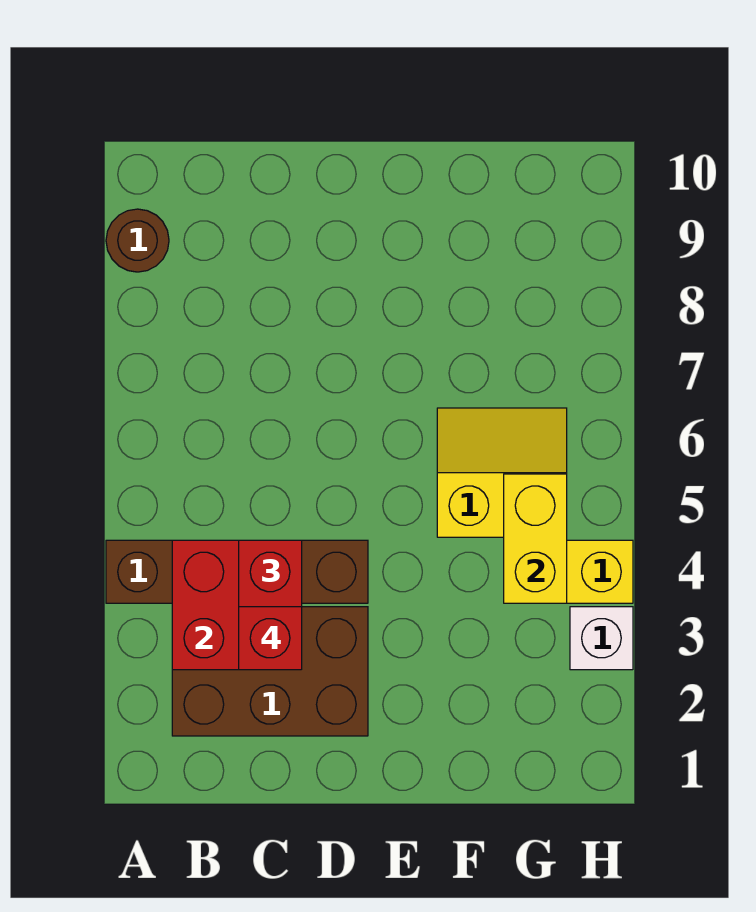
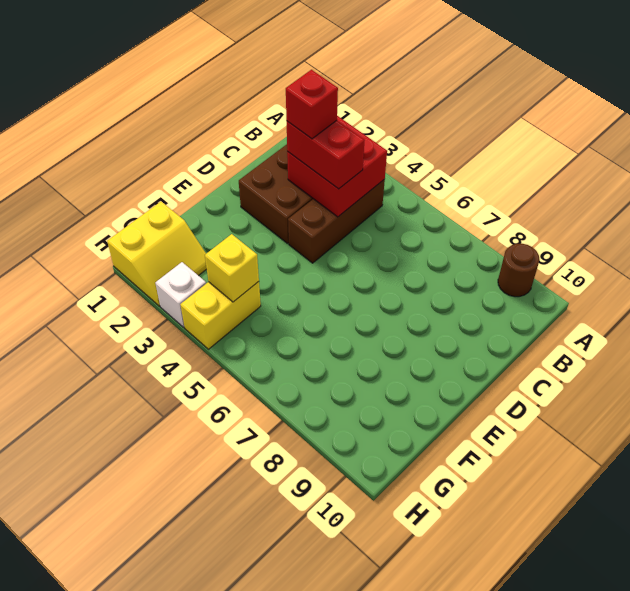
brown 1x4 brick [106,540,368,603] -> brown 1x3 brick [288,179,385,263]
yellow 2x2 slope [437,408,567,537] -> yellow 2x2 slope moved to [107,202,207,306]
yellow 1x2 brick [504,474,567,603] -> yellow 1x1 brick [205,234,259,302]

